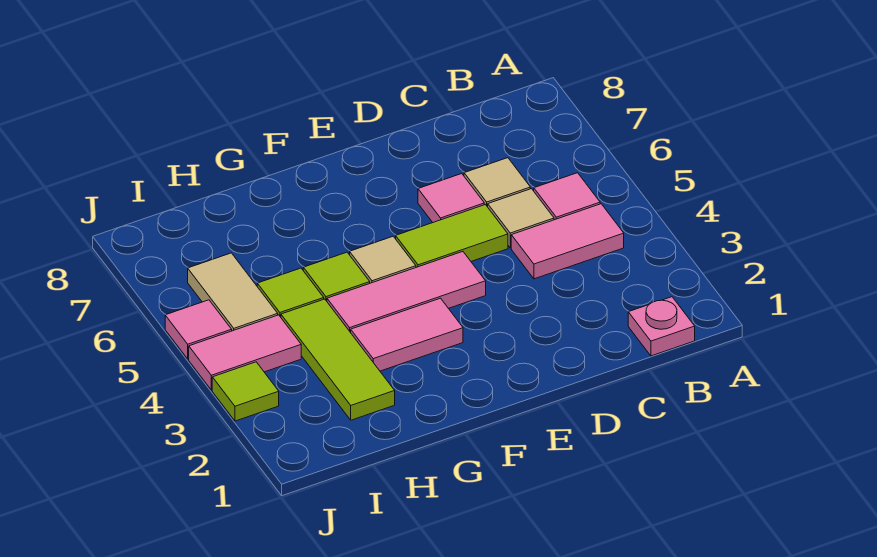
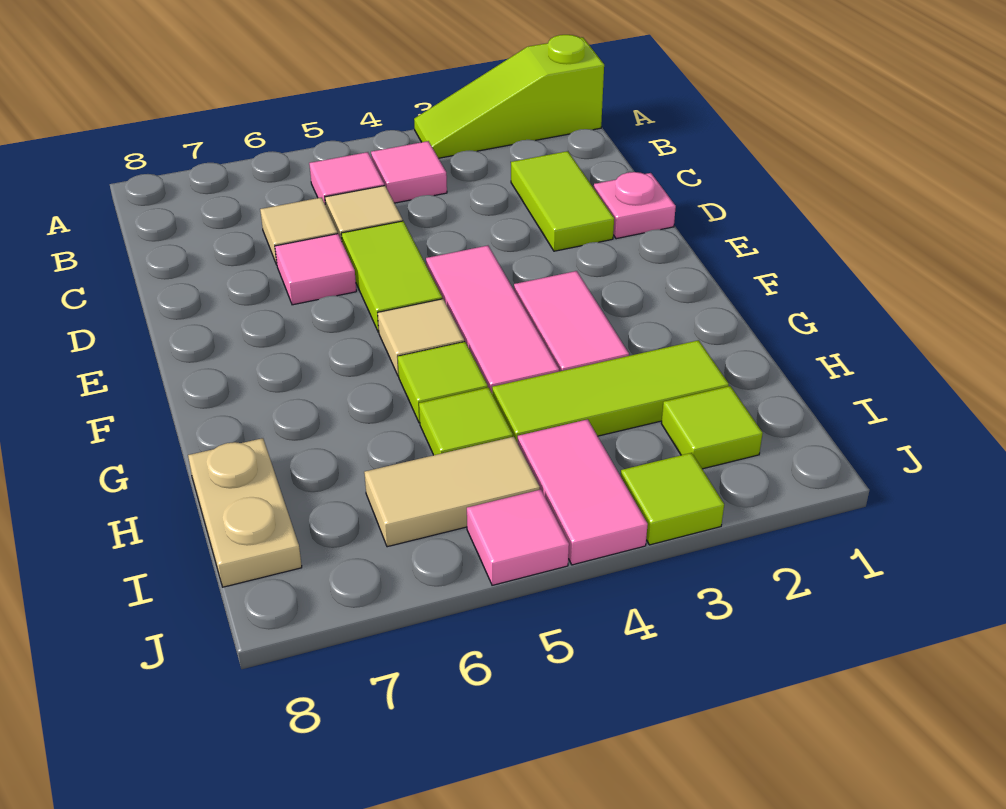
none -> lime 1x3 slope [414,35,604,158]
pink 1x1 plate [628,297,695,356] -> pink 1x1 plate moved to [594,172,676,239]
pink 1x2 tile [511,204,624,279] -> pink 1x1 tile [371,141,447,203]
none -> lime 1x2 tile [511,151,614,251]
none -> tan 1x2 plate [188,438,302,587]
none -> lime 1x1 tile [661,386,763,469]

